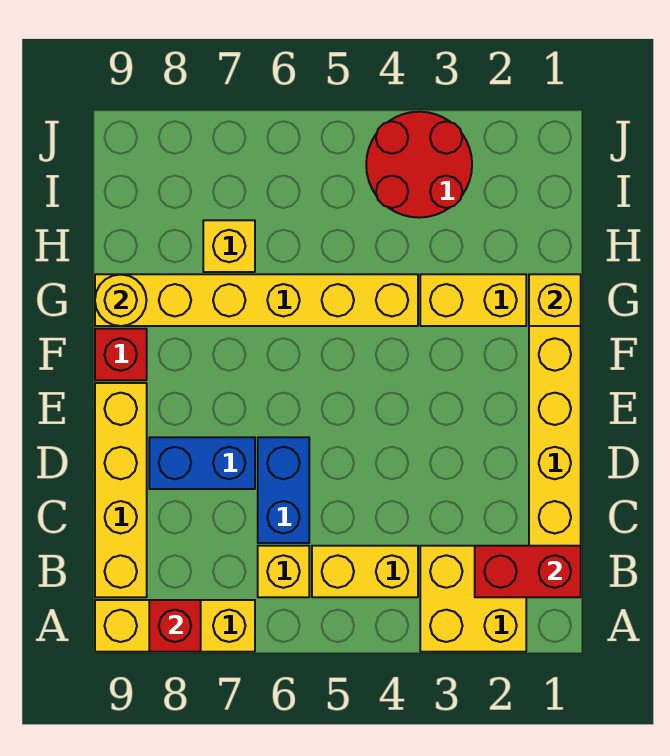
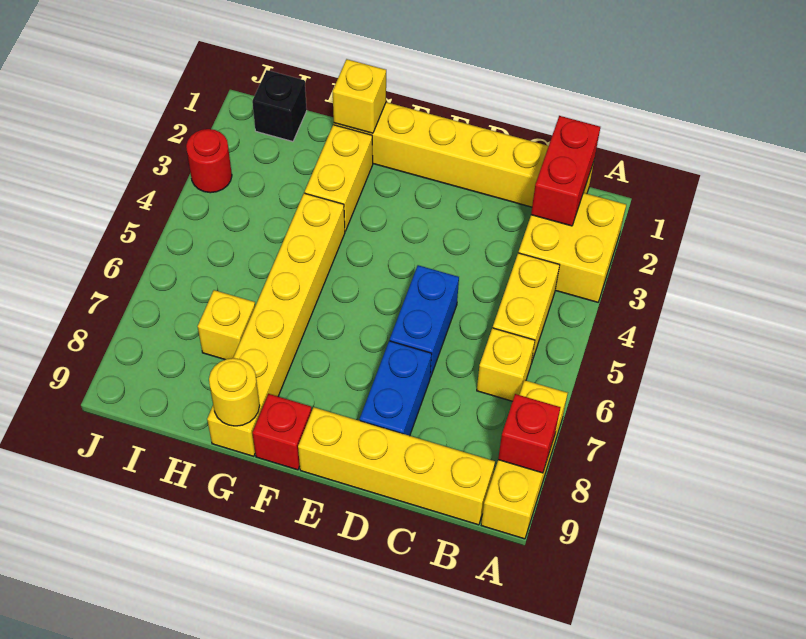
blue 1x2 brick [258,437,309,543] -> blue 1x2 brick turned to [390,265,459,377]
none -> black 1x1 brick [252,70,307,142]
red 2x2 round brick [366,112,472,218] -> red 1x1 round brick [186,129,232,193]

